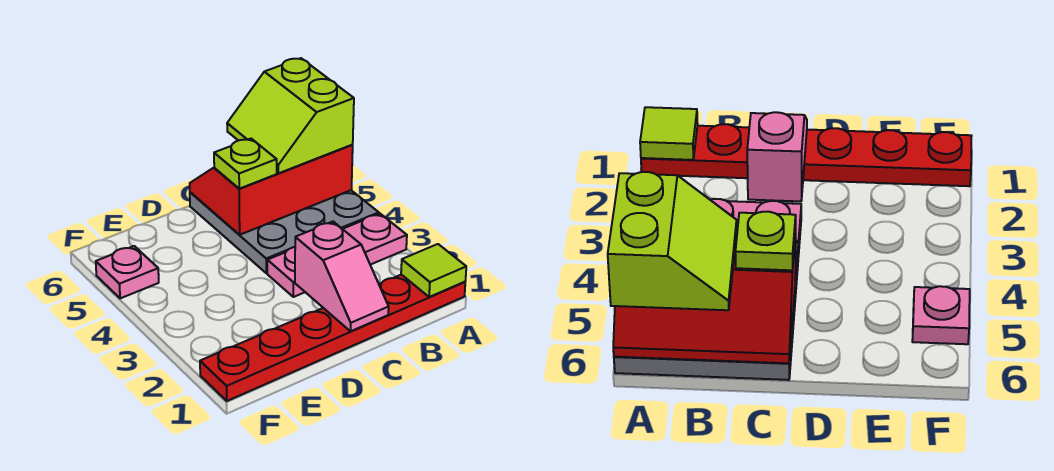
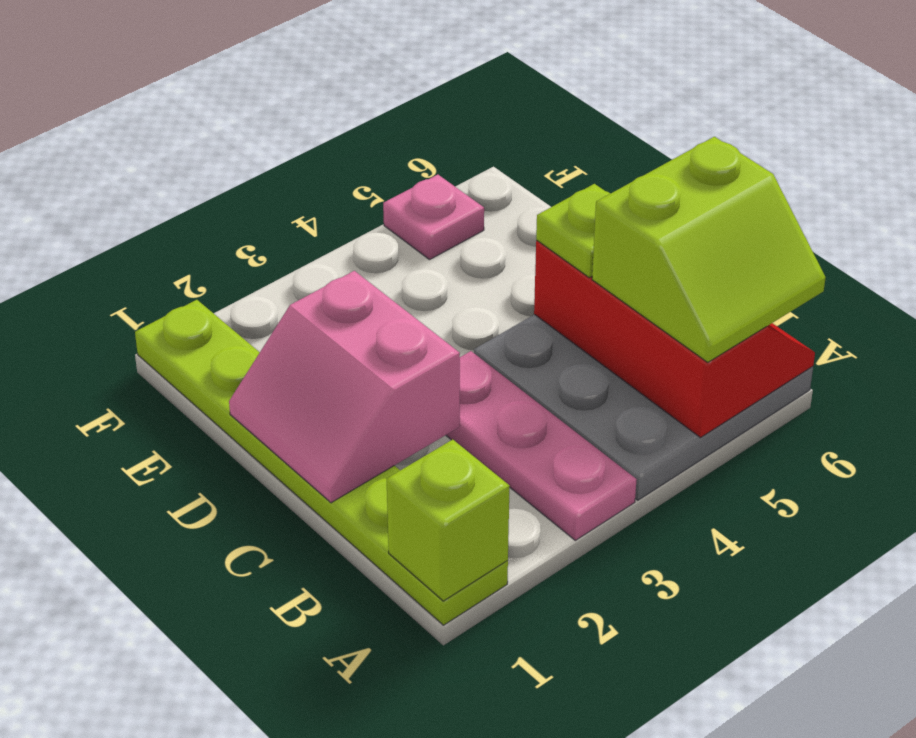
red 1x6 plate [200,275,465,401] -> lime 1x6 plate [135,300,508,625]
lime 1x1 tile [401,244,466,297] -> lime 1x1 brick [387,439,510,601]
lime 2x2 slope [227,58,354,173] -> lime 2x2 slope turned to [592,137,826,362]
pink 1x2 slope [295,222,389,331] -> pink 2x2 slope [229,271,460,503]

